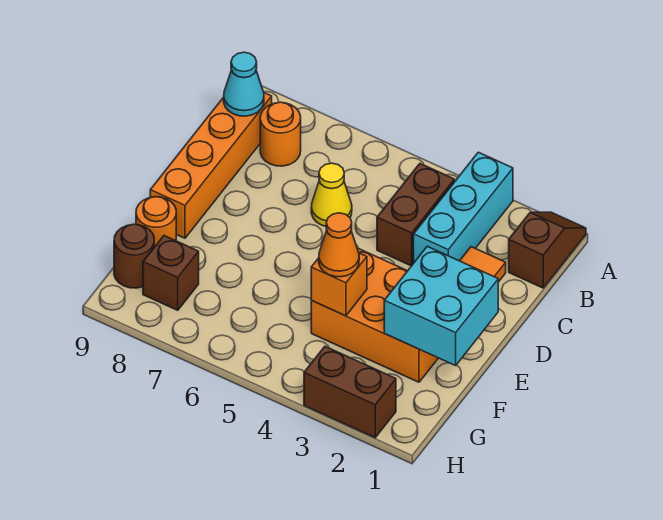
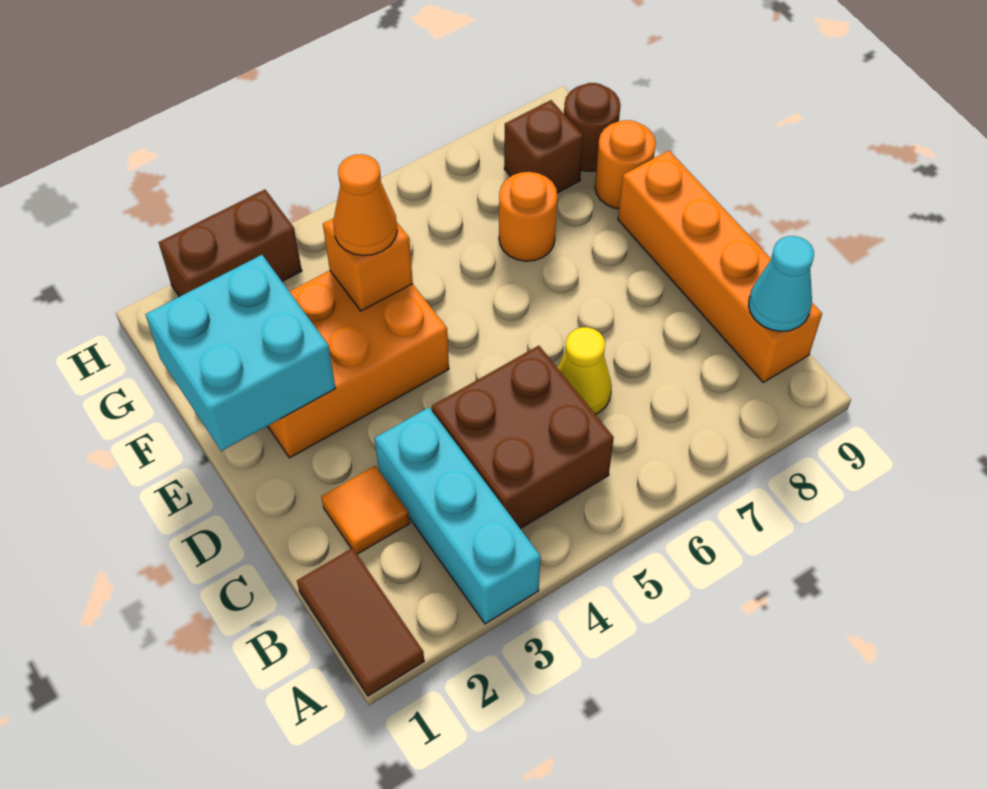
brown 1x2 slope [509,212,586,288] -> brown 1x2 tile [297,548,424,696]
brown 1x2 brick [377,164,455,266] -> brown 2x2 brick [432,346,614,529]
orange 1x1 round brick [260,102,301,166] -> orange 1x1 round brick moved to [499,172,557,261]

